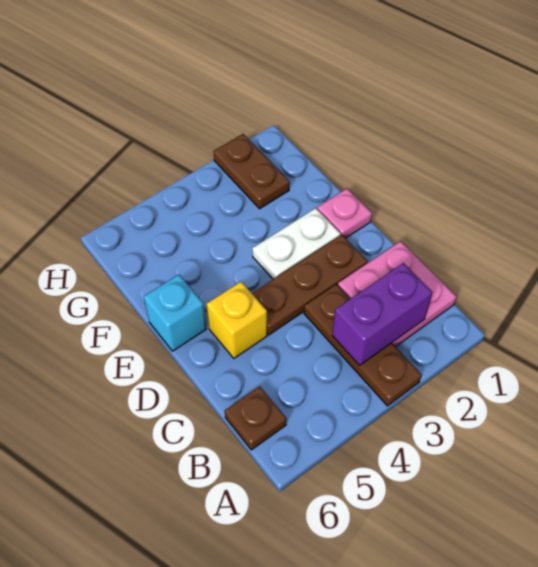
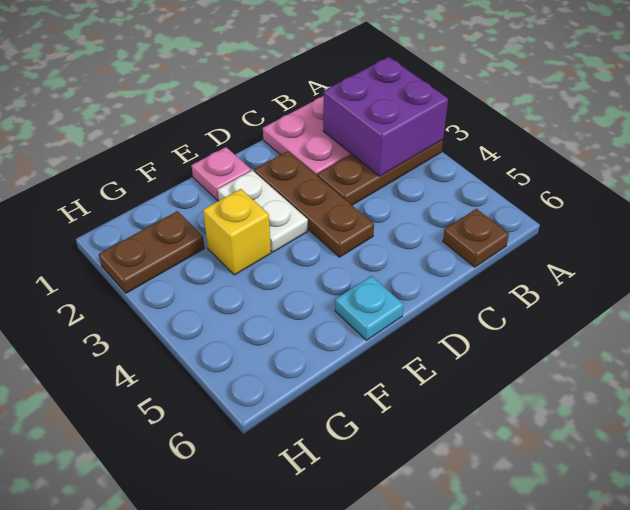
purple 1x2 brick [332,263,432,365] -> purple 2x2 brick [323,57,448,176]
yellow 1x1 brick [207,282,267,358] -> yellow 1x1 brick moved to [203,189,271,275]
cyan 1x1 brick [144,275,206,351] -> cyan 1x1 plate [335,276,404,340]

